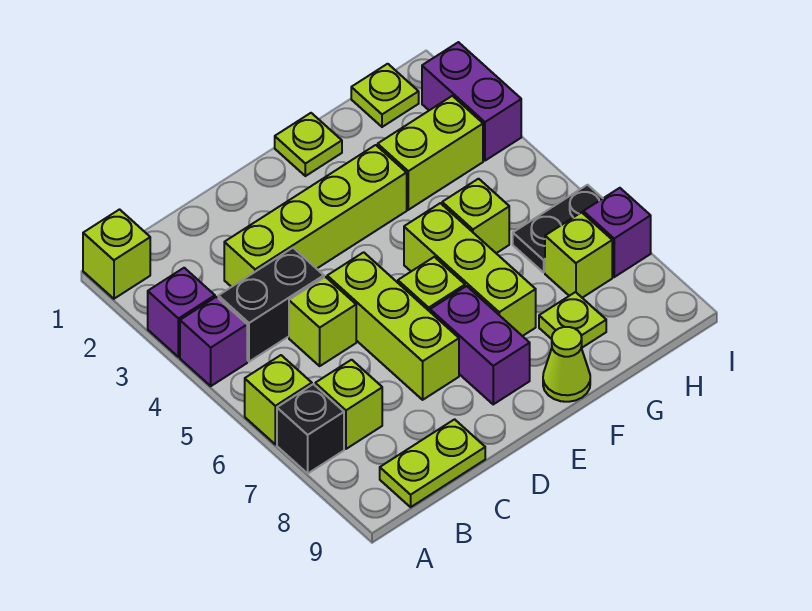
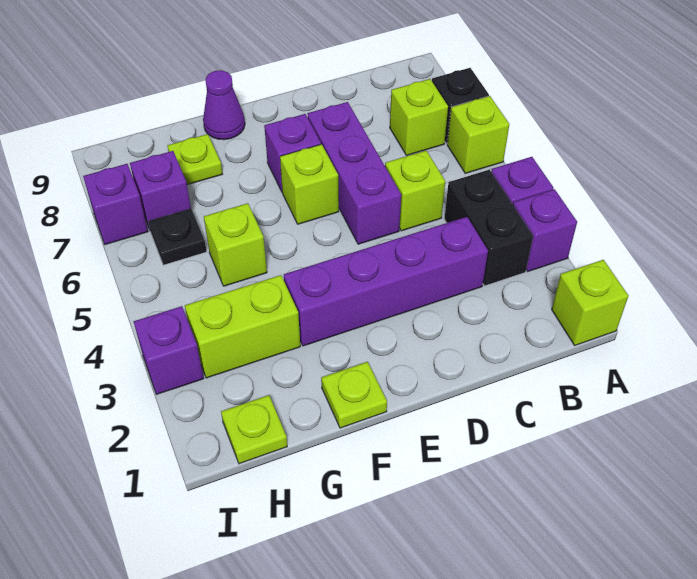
black 1x2 brick [218,248,324,362] -> black 1x2 brick turned to [445,170,533,286]
lime 1x2 plate [380,419,485,507] -> none
lime 1x4 brick [224,145,407,287] -> purple 1x4 brick [284,217,488,346]
lime 1x3 brick [327,252,459,400] -> purple 1x3 brick [307,102,401,244]
purple 1x2 brick [430,286,530,404] -> purple 1x1 brick [264,114,321,191]
lime 1x3 brick [404,203,536,336] -> none
lime 1x1 cone [543,327,590,402] -> purple 1x1 cone [203,70,245,140]
black 1x2 plate [513,185,603,272] -> black 1x1 plate [148,209,207,265]
lime 1x1 brick [545,212,612,298] -> purple 1x1 brick [130,151,191,229]
purple 1x2 brick [422,42,521,161] -> purple 1x1 brick [134,306,204,394]

